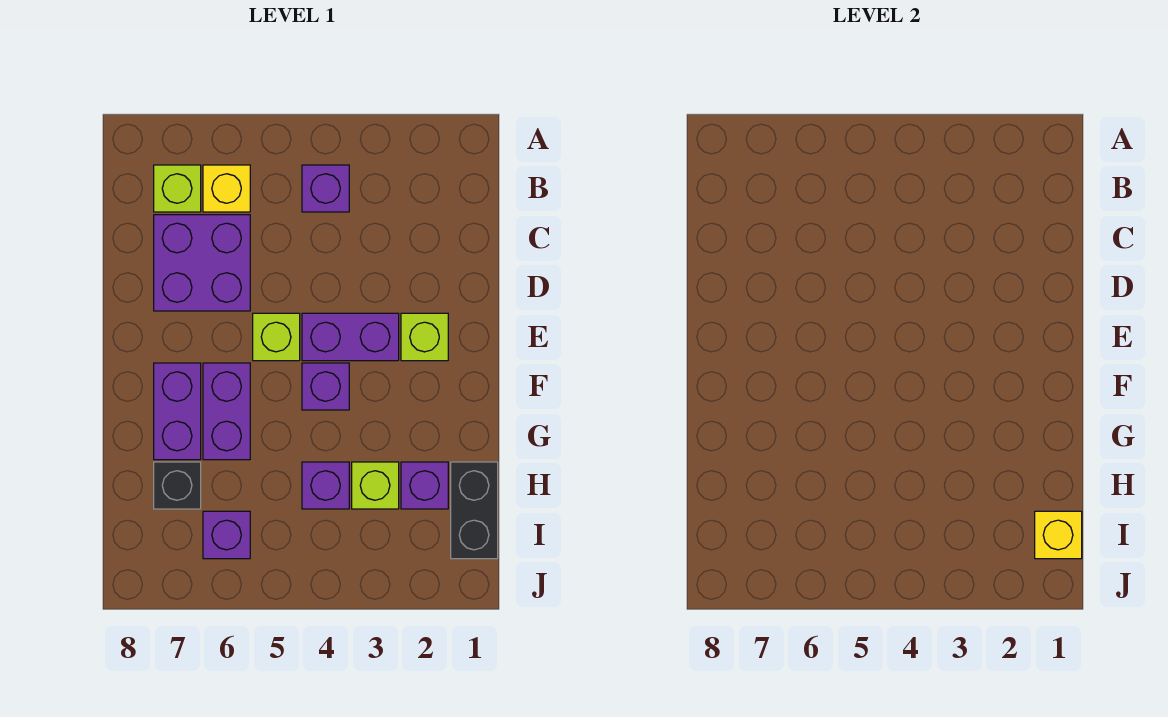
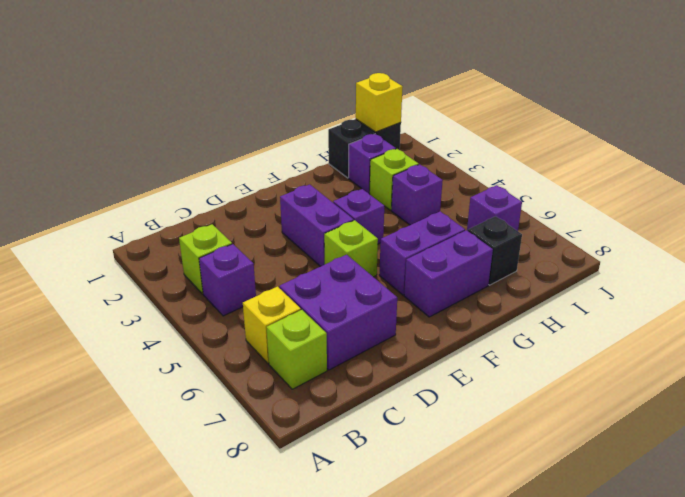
lime 1x1 brick [401,313,448,361] -> lime 1x1 brick moved to [179,224,232,294]

